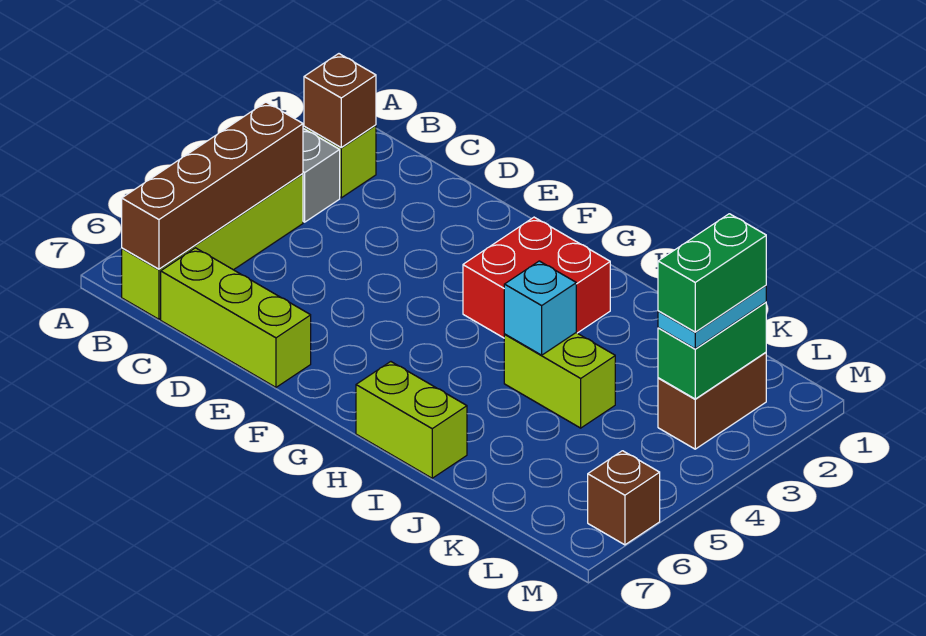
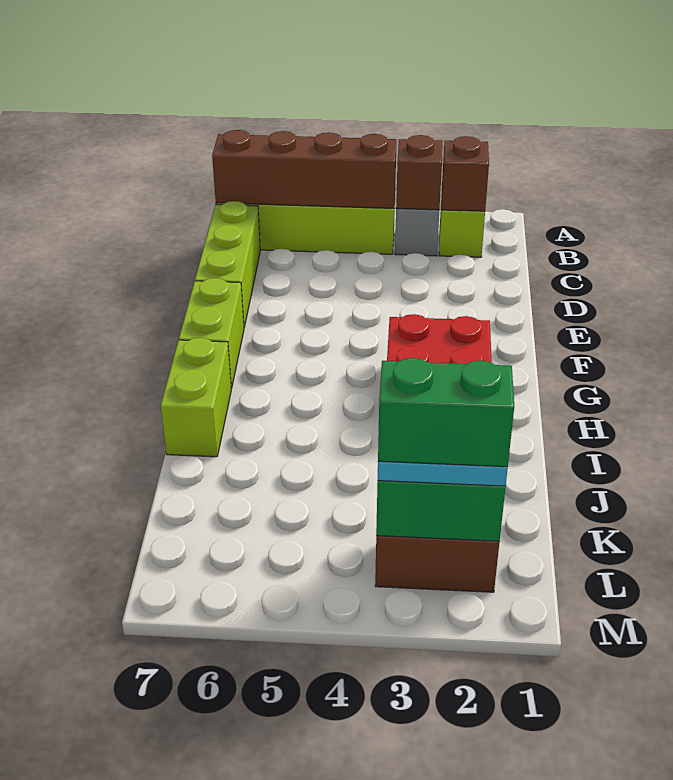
lime 1x2 brick [504,333,615,428] -> lime 1x2 brick moved to [179,278,244,388]
cyan 1x1 brick [504,261,576,355] -> none
brown 1x1 brick [588,451,660,545] -> brown 1x1 brick moved to [396,135,442,210]

